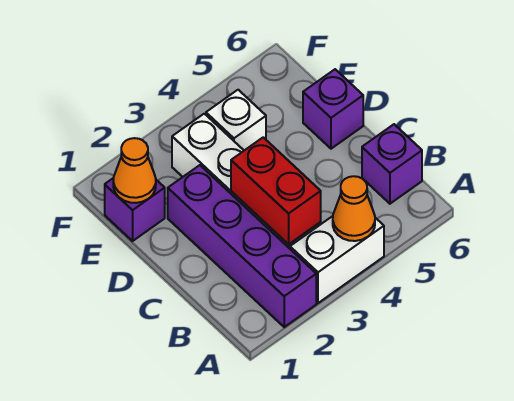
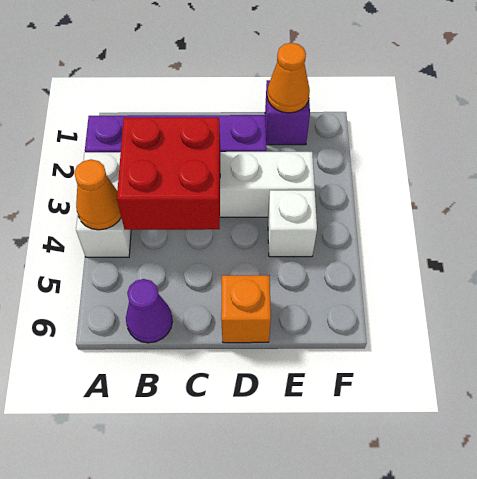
red 1x2 brick [231,137,321,245] -> red 2x2 brick [117,118,220,230]
purple 1x1 brick [362,124,422,204] -> purple 1x1 cone [126,279,172,343]
purple 1x1 brick [303,69,363,149] -> orange 1x1 brick [221,275,271,343]

